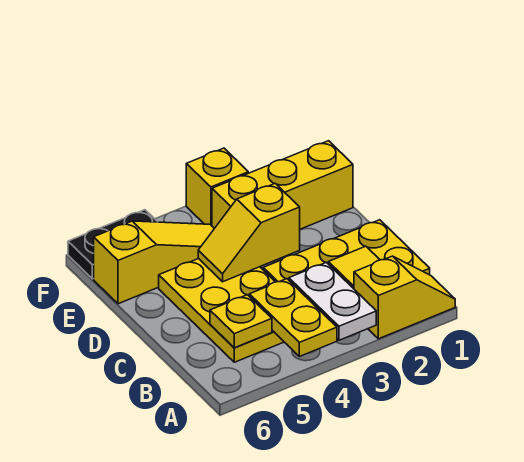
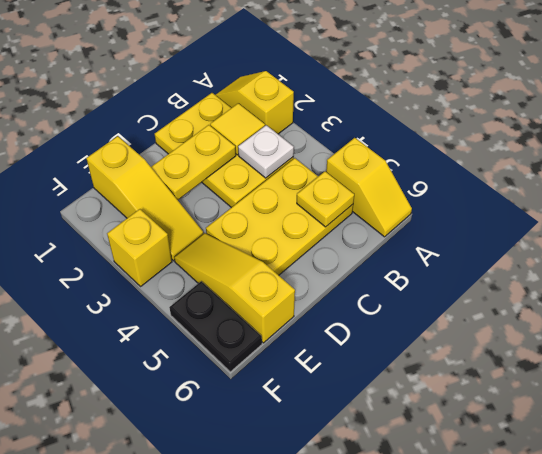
white 1x2 plate [289,262,376,340] -> white 1x1 plate [238,125,294,178]
yellow 1x2 plate [249,279,337,357] -> yellow 1x2 plate moved to [151,125,236,200]
yellow 1x2 slope [198,184,300,282] -> yellow 1x2 slope moved to [326,138,412,237]
yellow 1x3 brick [212,141,353,229] -> yellow 1x3 slope [86,136,203,261]

